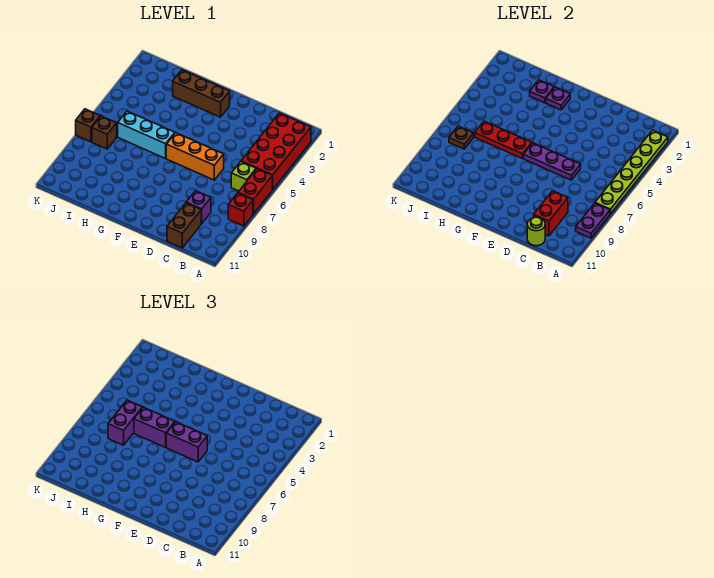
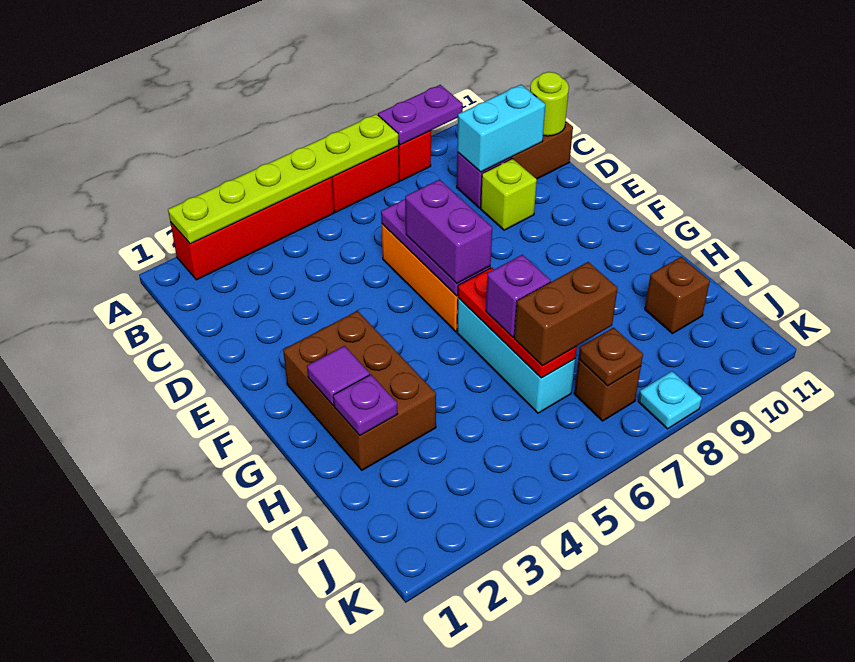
red 2x4 brick [241,113,311,189] -> red 1x4 brick [170,177,334,280]
lime 1x1 brick [231,162,256,191] -> lime 1x1 brick moved to [481,159,537,230]
red 1x2 brick [534,191,568,236] -> cyan 1x2 brick [457,85,545,172]
brown 1x3 brick [173,70,230,117] -> brown 2x3 brick [283,311,436,470]
purple 1x1 plate [546,87,570,110] -> purple 1x1 tile [307,346,370,405]
purple 1x2 brick [134,407,175,448] -> purple 1x1 brick [486,255,551,337]
purple 1x2 brick [108,400,142,445] -> brown 1x2 brick [514,262,618,366]
brown 1x1 brick [76,109,100,142] -> brown 1x1 brick moved to [645,257,710,334]
none -> cyan 1x1 plate [638,371,702,429]

